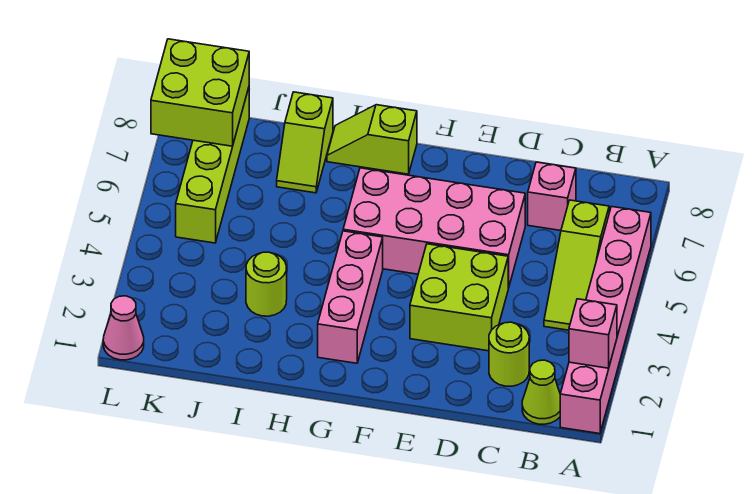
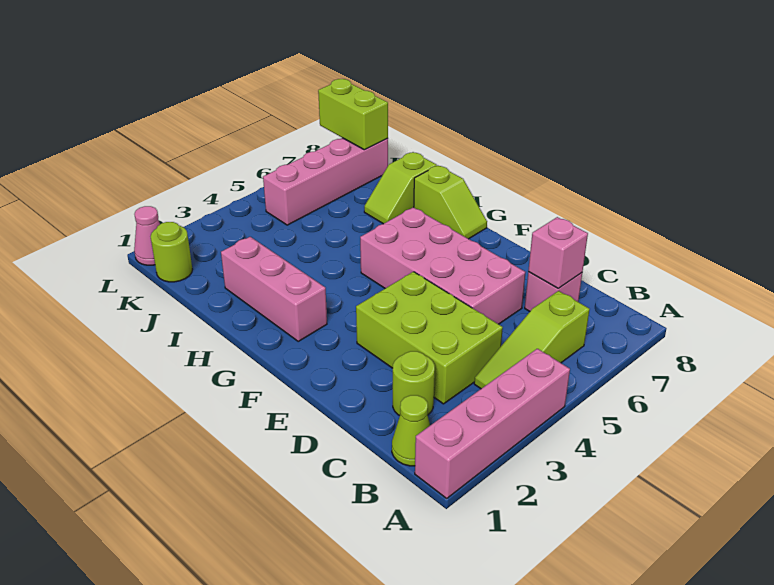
pink 1x6 brick [560,207,651,434] -> pink 1x4 brick [415,349,570,498]
pink 1x1 brick [569,299,617,368] -> pink 1x1 brick moved to [528,217,588,288]
lime 2x2 brick [410,244,508,351] -> lime 2x3 brick [356,272,503,404]
pink 1x3 brick [318,231,383,363] -> pink 1x3 brick turned to [221,237,327,341]
lime 1x2 slope [327,105,417,174] -> lime 1x2 slope turned to [414,165,487,239]
lime 1x1 round brick [246,252,287,316] -> lime 1x1 round brick moved to [151,222,192,282]
lime 1x4 brick [176,88,249,243] -> pink 1x4 brick [263,138,388,225]
lime 2x2 brick [151,39,249,146] -> lime 1x2 brick [318,79,388,150]

